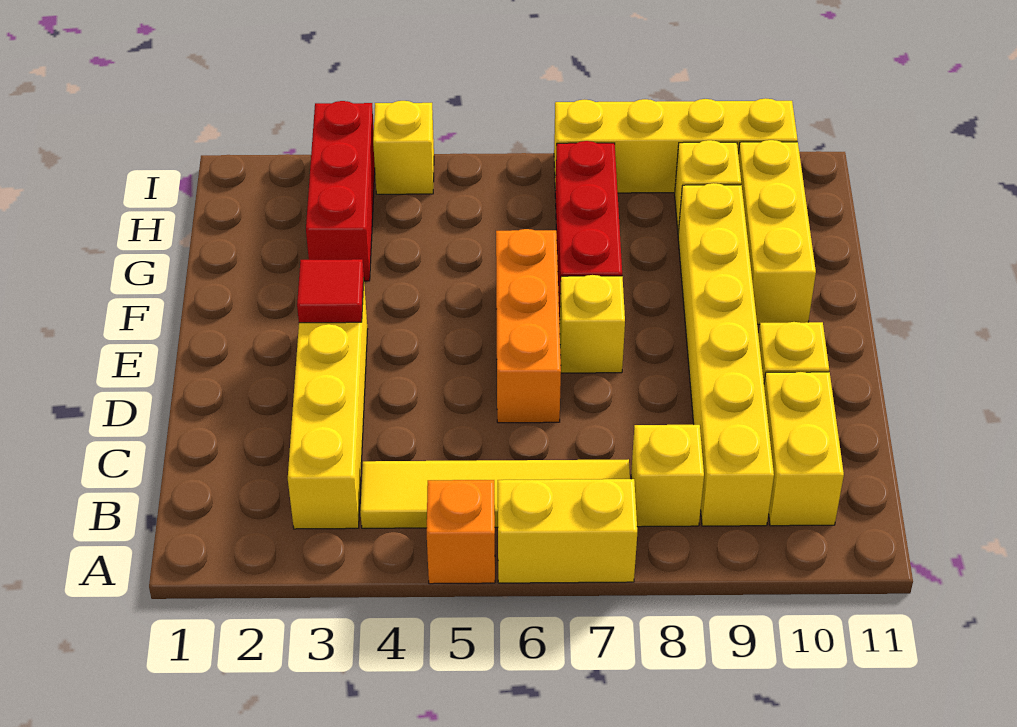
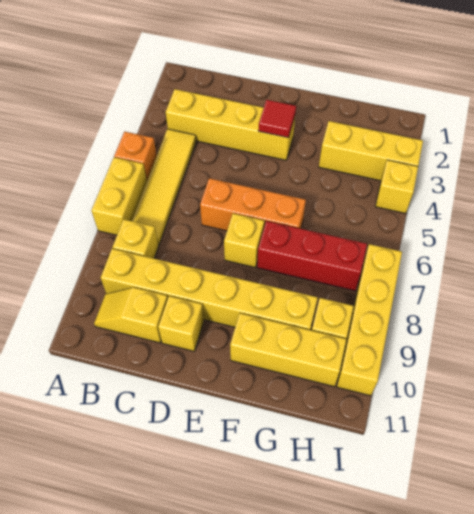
yellow 1x2 brick [764,372,844,526] -> yellow 1x2 slope [94,287,168,343]
red 1x3 brick [306,101,375,281] -> yellow 1x3 brick [319,121,423,181]

